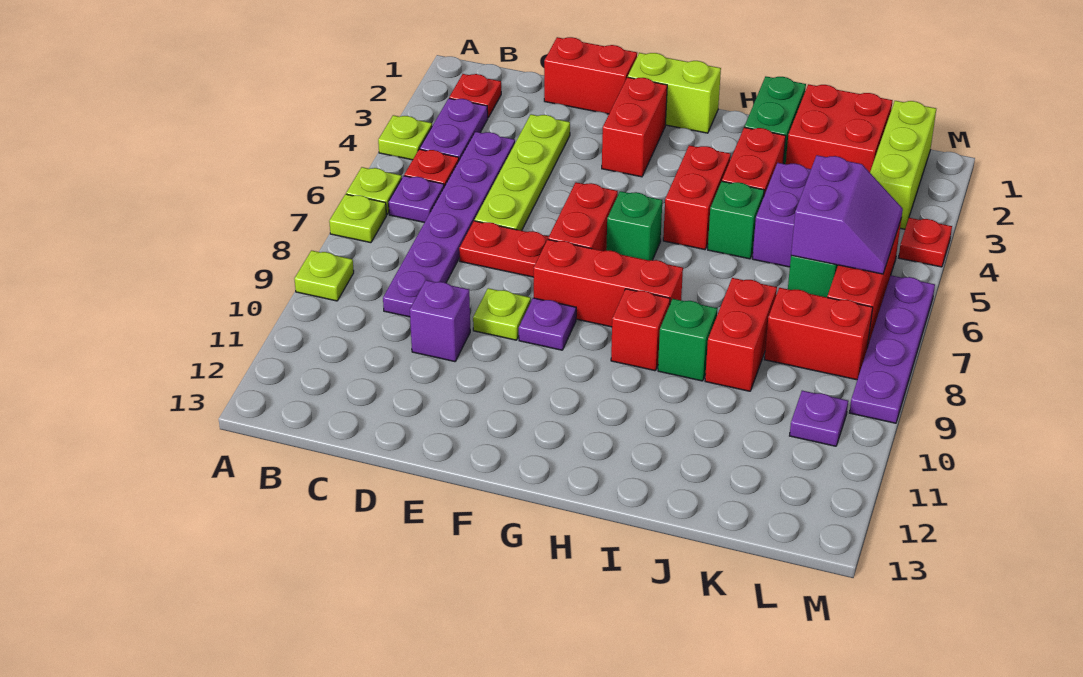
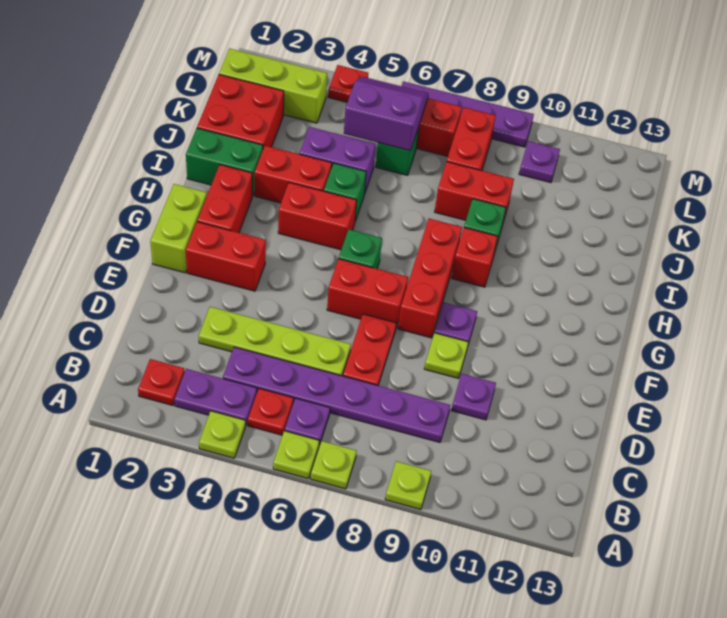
red 1x2 brick [544,37,637,114] -> red 1x2 brick moved to [197,165,253,233]
purple 1x1 brick [410,280,470,362] -> purple 1x1 plate [451,374,496,420]

